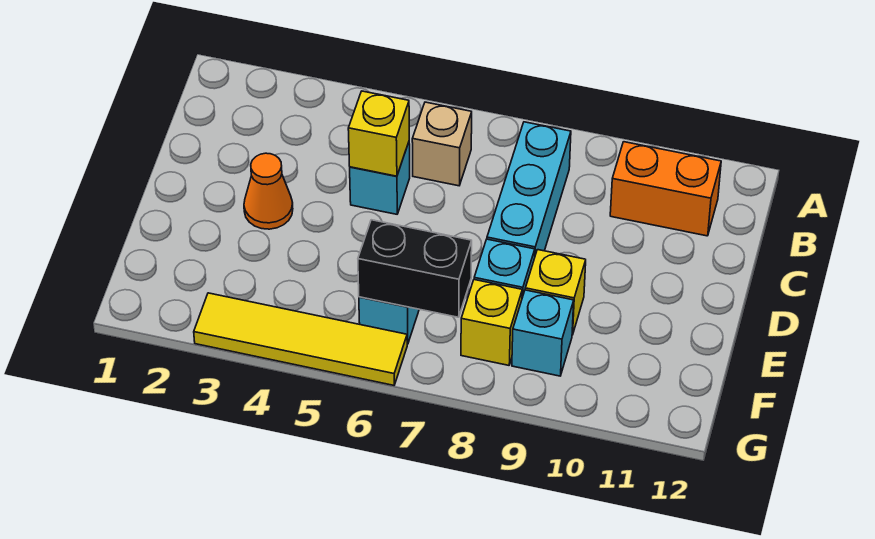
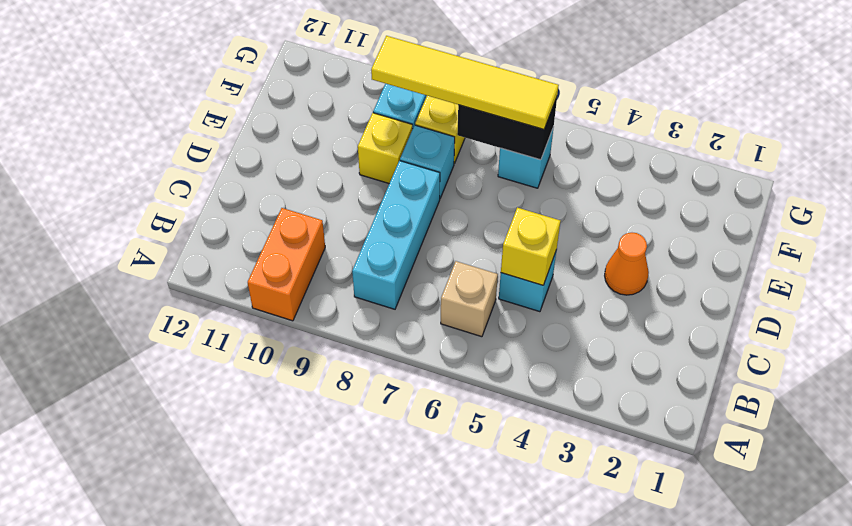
orange 1x2 brick [610,142,721,236] -> orange 1x2 brick turned to [248,208,325,321]
yellow 1x4 tile [194,293,407,385] -> yellow 1x4 tile moved to [371,36,559,129]

